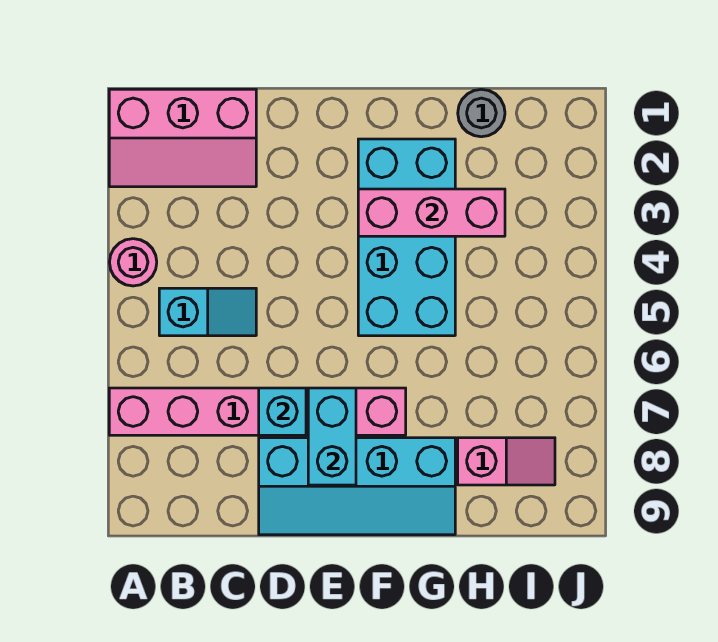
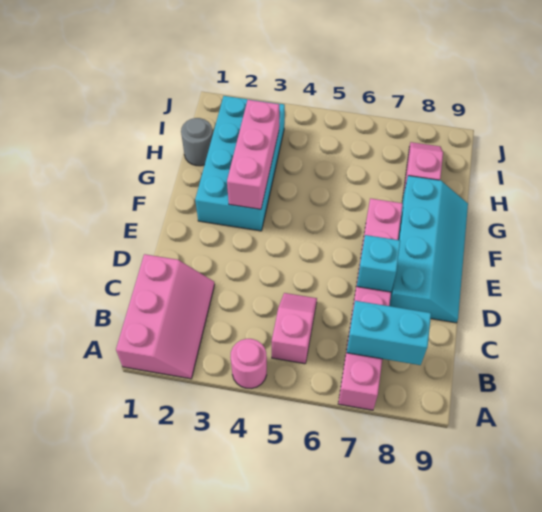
cyan 1x2 slope [159,288,256,336] -> pink 1x2 slope [272,293,317,364]
cyan 1x2 brick [308,388,356,485] -> cyan 1x2 brick moved to [347,301,431,365]
cyan 2x4 brick [358,139,455,336] -> cyan 2x4 brick turned to [195,96,285,231]

